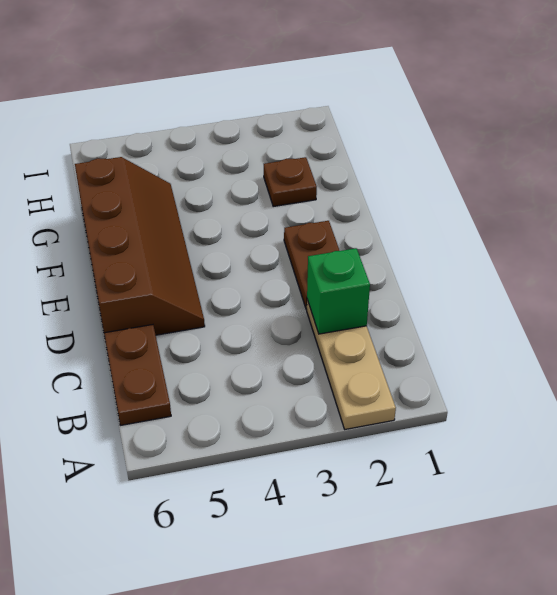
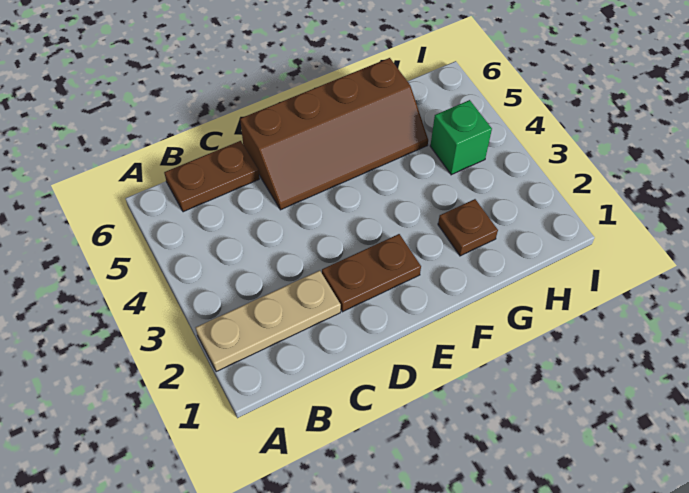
green 1x1 brick [307,248,370,334] -> green 1x1 brick moved to [430,100,492,175]

